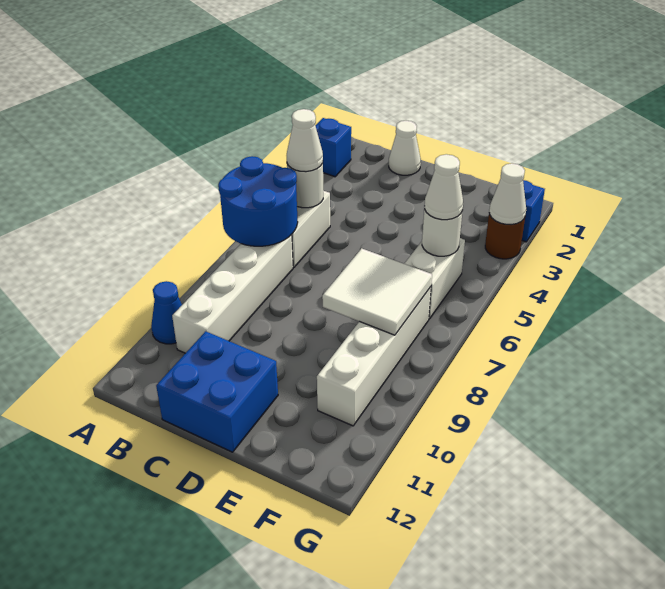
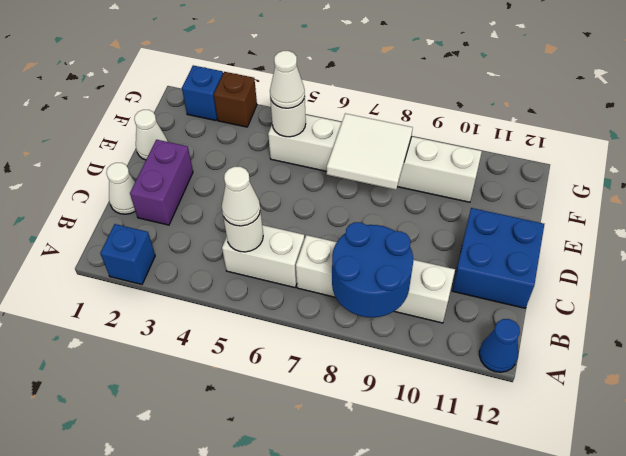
blue 2x2 round brick [218,156,298,246] -> blue 2x2 round brick moved to [332,222,413,317]
blue 1x1 cone [151,281,182,344] -> blue 1x1 cone moved to [479,319,520,372]
none -> purple 1x2 brick [130,140,193,225]
brown 1x1 round brick [485,213,525,259] -> brown 1x1 brick [214,72,257,127]
white 1x1 cone [489,163,526,225] -> white 1x1 cone moved to [134,110,167,160]

